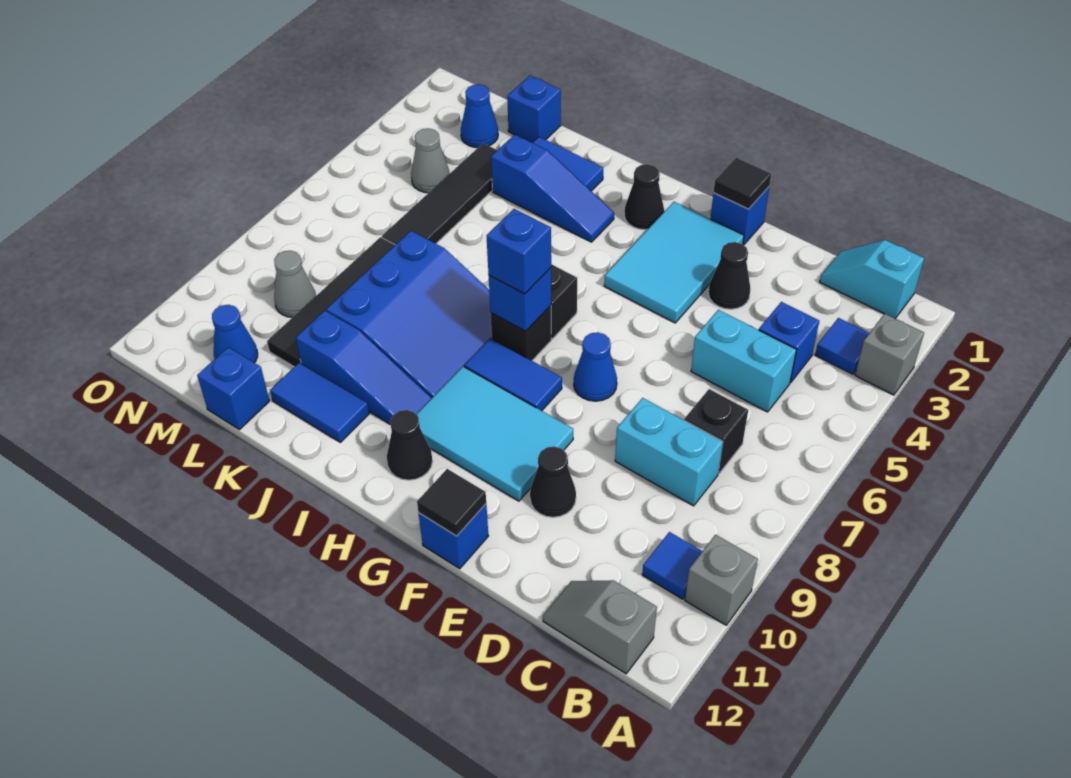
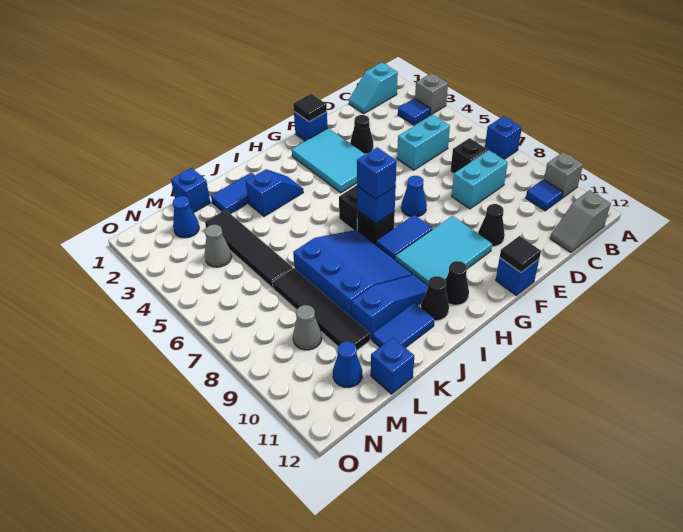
blue 1x1 brick [759,302,819,383] -> blue 1x1 brick moved to [485,116,522,159]
black 1x1 cone [624,164,664,230] -> black 1x1 cone moved to [421,276,449,321]
blue 1x3 slope [491,135,614,242] -> blue 1x2 slope [246,169,303,217]

